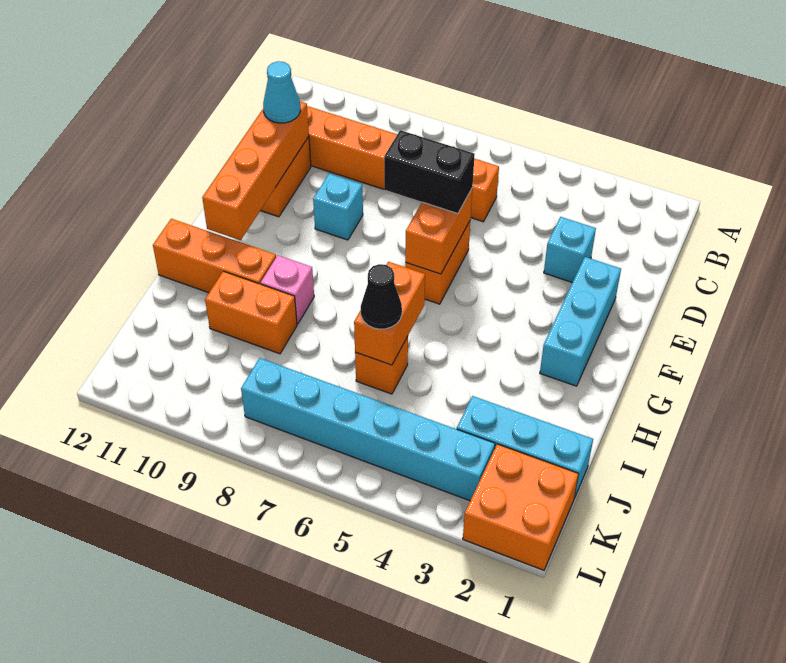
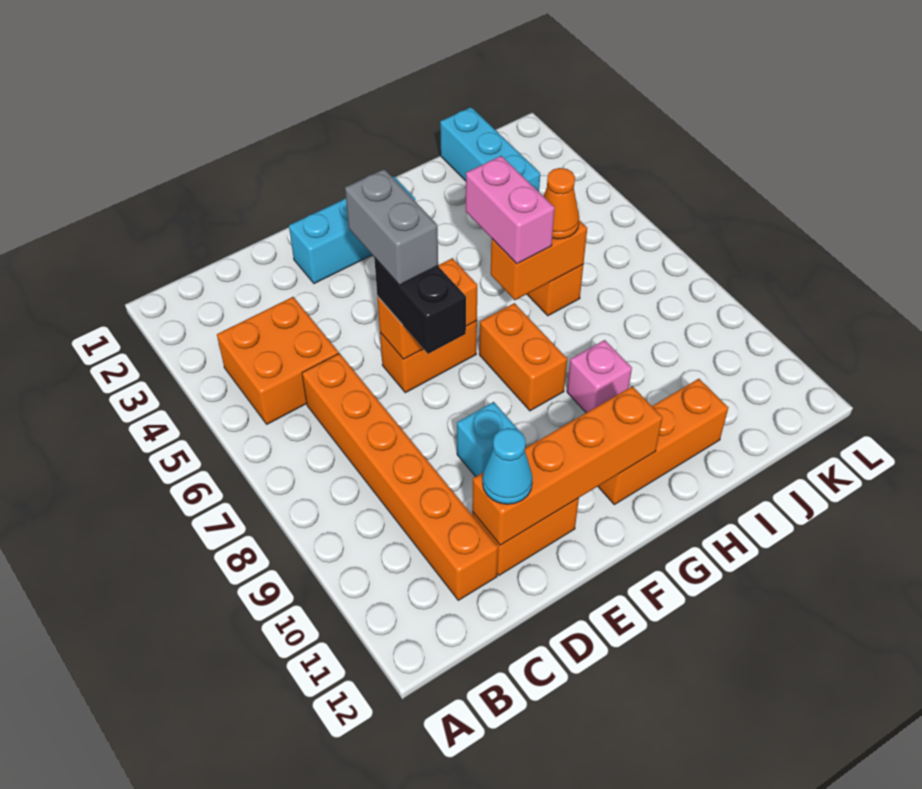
cyan 1x1 brick [544,217,596,283] -> none
none -> grey 1x2 brick [345,169,438,285]
none -> pink 1x2 brick [466,156,555,264]
orange 1x3 brick [153,219,276,293] -> orange 1x3 brick turned to [598,379,728,505]
black 1x1 cone [361,264,402,329] -> orange 1x1 cone [544,168,579,239]
orange 1x2 brick [205,271,297,354] -> orange 1x2 brick moved to [479,303,567,411]
orange 2x2 brick [463,444,578,570] -> orange 2x2 brick moved to [217,297,339,424]
cyan 1x6 brick [241,358,495,501] -> none

